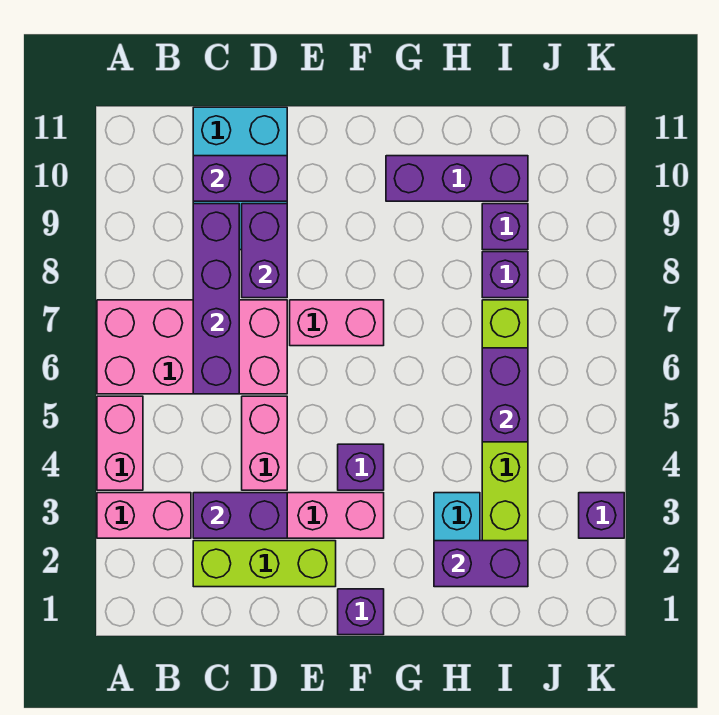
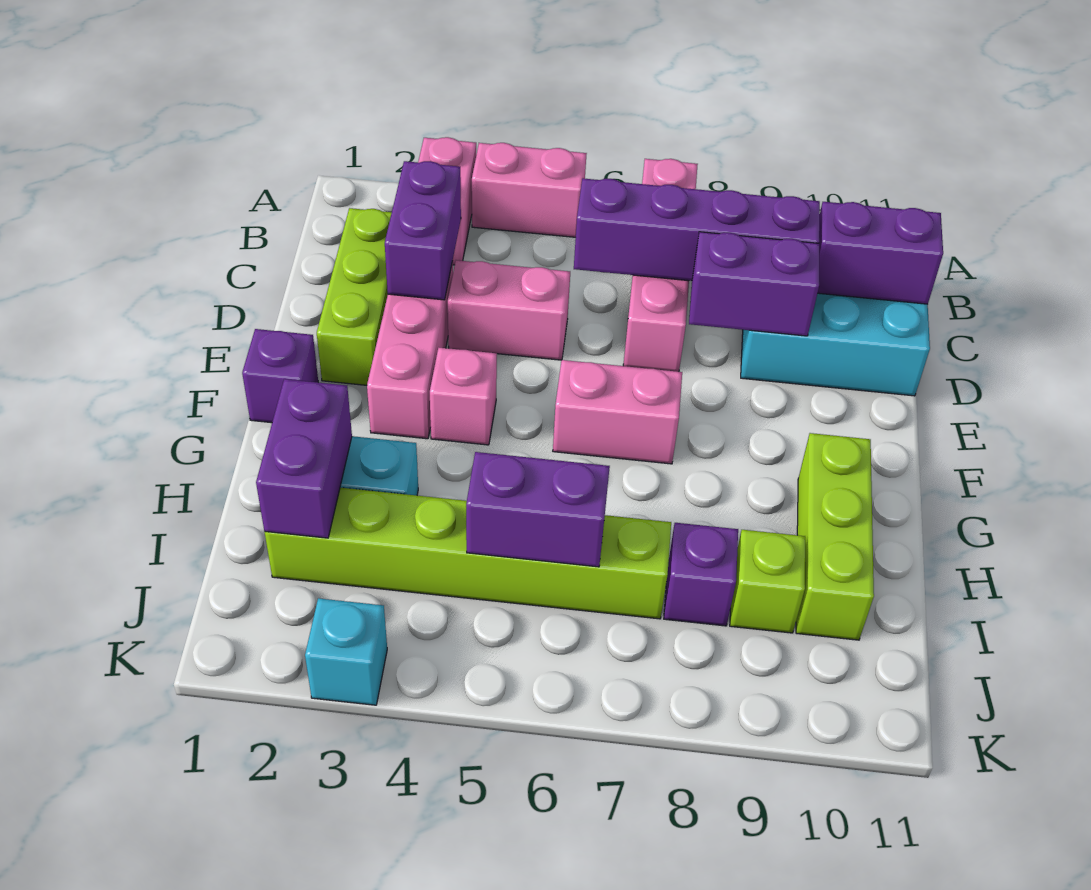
pink 2x4 brick [97,300,287,394] -> pink 1x4 brick [623,159,698,372]
purple 1x2 brick [193,156,287,201] -> purple 1x2 brick turned to [818,202,943,304]
pink 1x2 brick [290,300,384,346] -> pink 1x2 brick turned to [553,360,682,464]
purple 1x1 brick [338,444,384,490] -> pink 1x1 brick [430,348,497,445]
purple 1x3 brick [386,156,528,201] -> lime 1x3 brick [796,433,874,640]
purple 1x1 brick [482,204,528,250] -> lime 1x1 brick [730,530,805,633]
purple 1x1 brick [579,493,624,538] -> cyan 1x1 brick [305,598,387,705]

